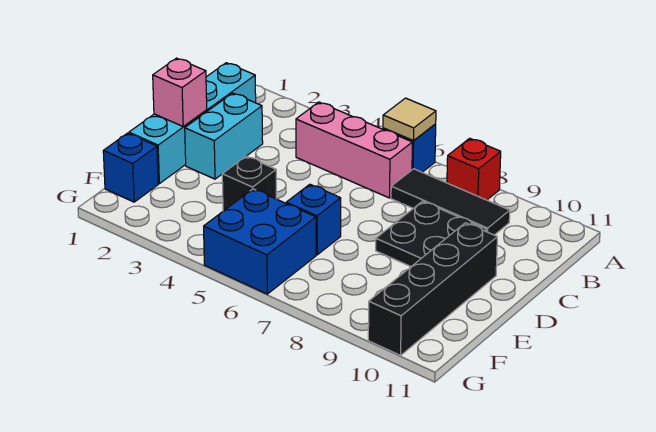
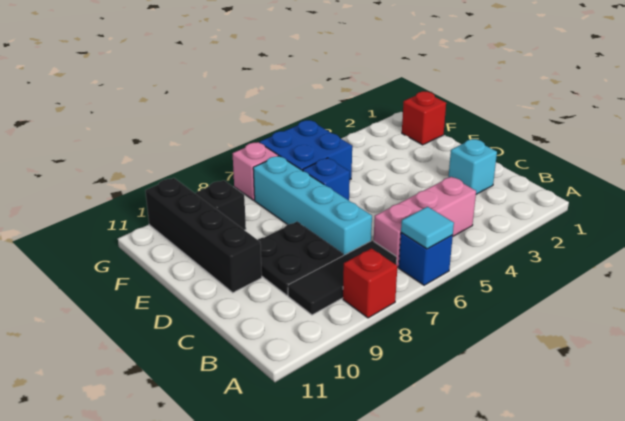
tan 1x1 tile [383,98,436,141] -> cyan 1x1 tile [401,207,454,249]
cyan 1x4 brick [129,63,256,184] -> cyan 1x4 brick moved to [253,156,372,255]
cyan 1x2 brick [185,93,263,179] -> cyan 1x1 brick [448,139,497,194]
pink 1x1 brick [153,58,207,127] -> pink 1x1 brick moved to [232,142,278,200]
black 1x1 brick [222,156,276,211] -> black 1x1 brick moved to [196,180,246,230]
blue 1x1 brick [103,133,158,202] -> red 1x1 brick [402,91,446,145]

